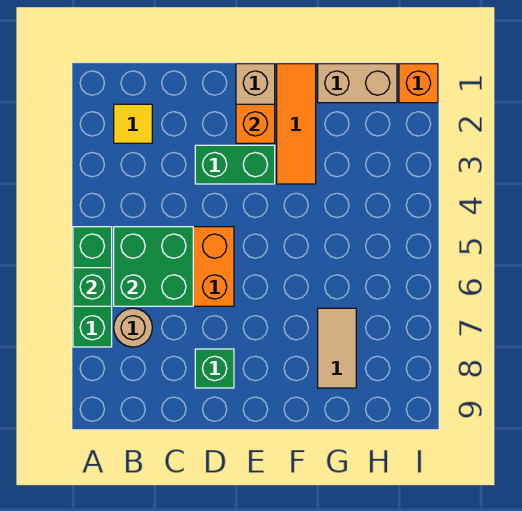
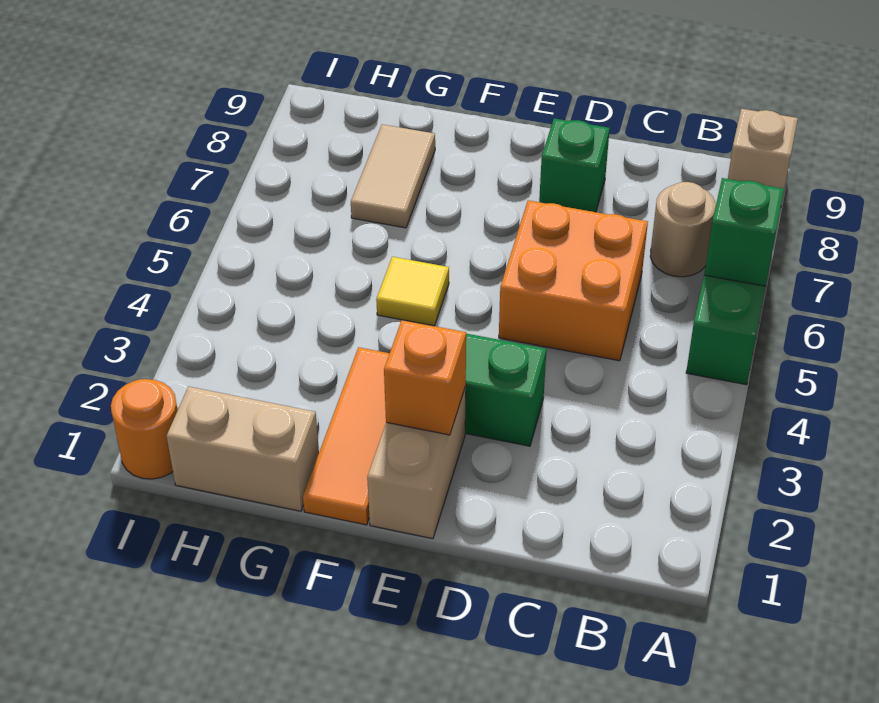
none -> tan 1x1 brick [728,109,798,199]
yellow 1x1 tile [114,104,152,143] -> yellow 1x1 tile moved to [376,257,449,326]
green 2x2 brick [114,227,193,306] -> none
orange 1x1 brick [399,64,438,103] -> orange 1x1 round brick [111,379,178,479]

